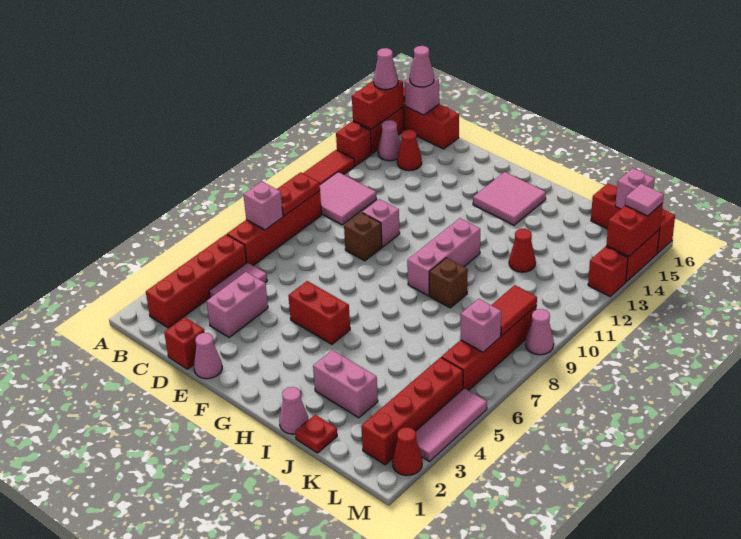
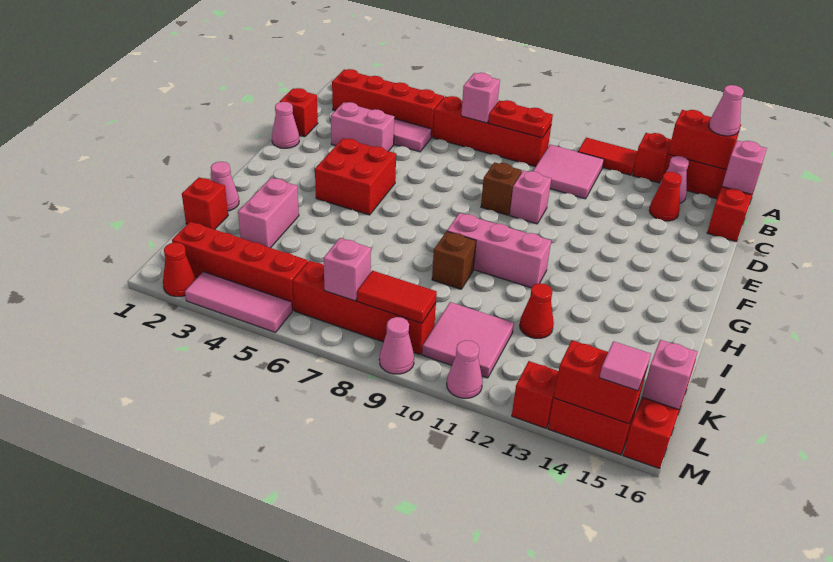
pink 1x1 cone [410,46,434,87] -> pink 1x1 cone moved to [447,340,483,398]
red 1x2 brick [288,281,350,344] -> red 2x2 brick [315,138,396,215]
pink 2x2 tile [473,172,546,225] -> pink 2x2 tile moved to [422,302,514,378]
red 1x1 plate [295,415,337,453] -> red 1x1 brick [182,177,228,229]

